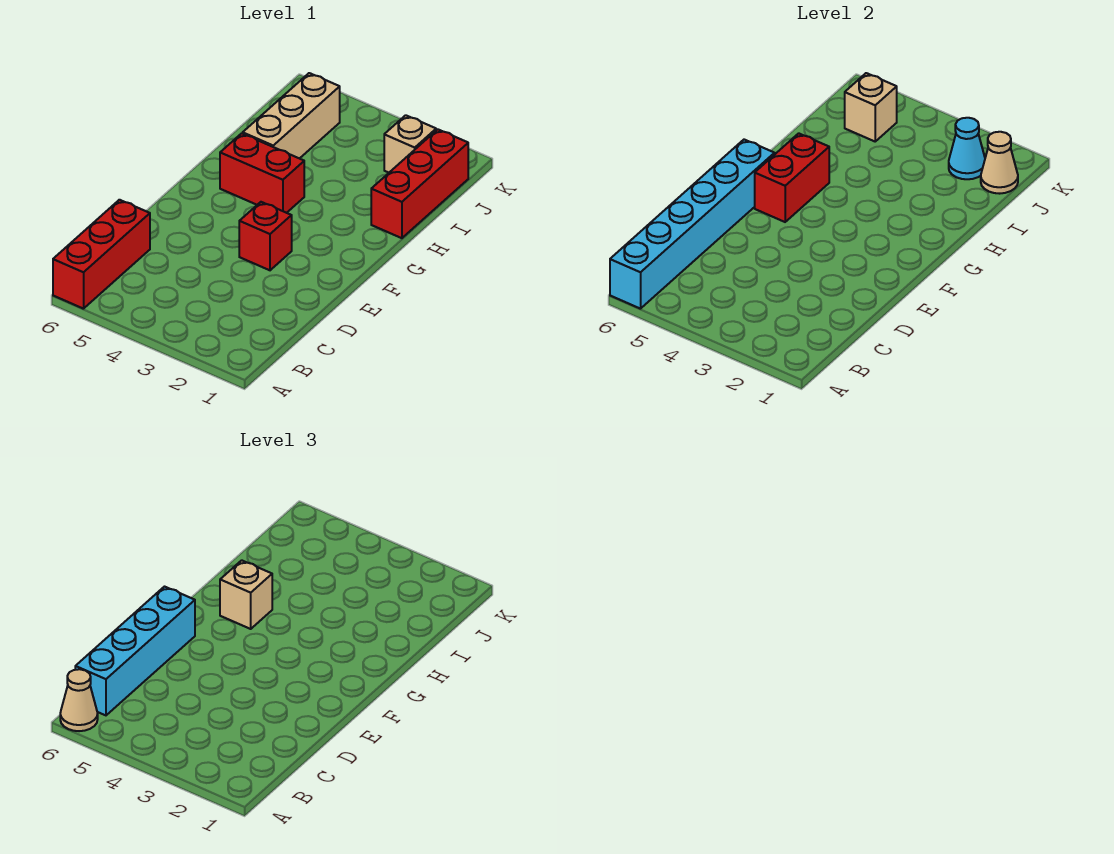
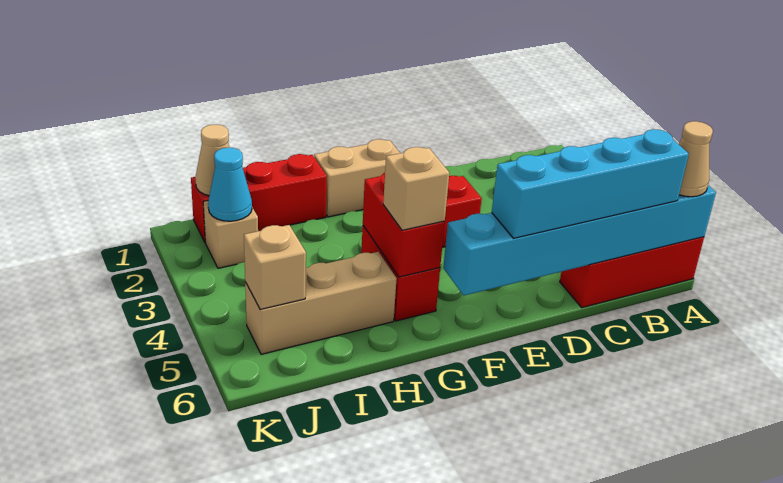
none -> tan 1x2 brick [314,139,400,217]
red 1x2 brick [755,133,829,222] -> red 1x2 brick turned to [363,173,445,277]

